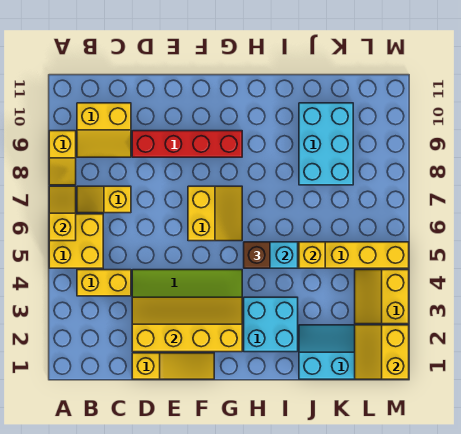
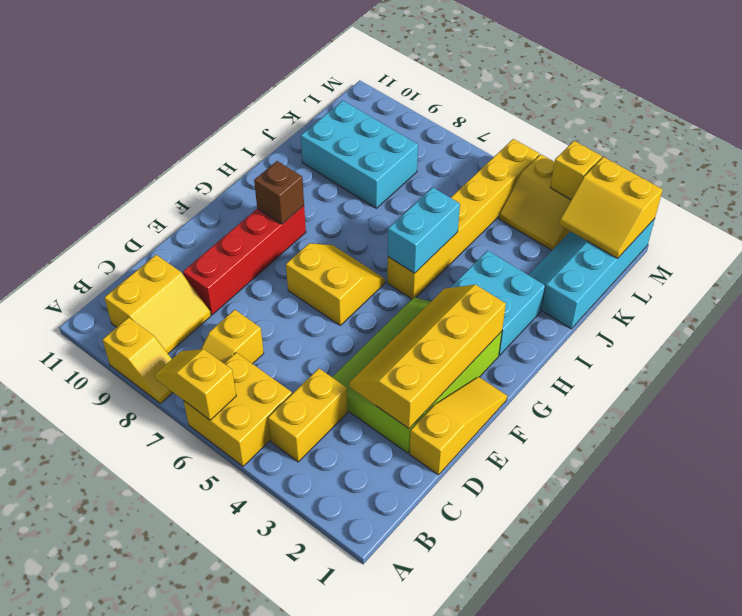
brown 1x1 brick [244,242,270,268] -> brown 1x1 brick moved to [254,161,304,224]
yellow 1x1 brick [299,242,325,268] -> yellow 1x1 brick moved to [550,141,602,199]

